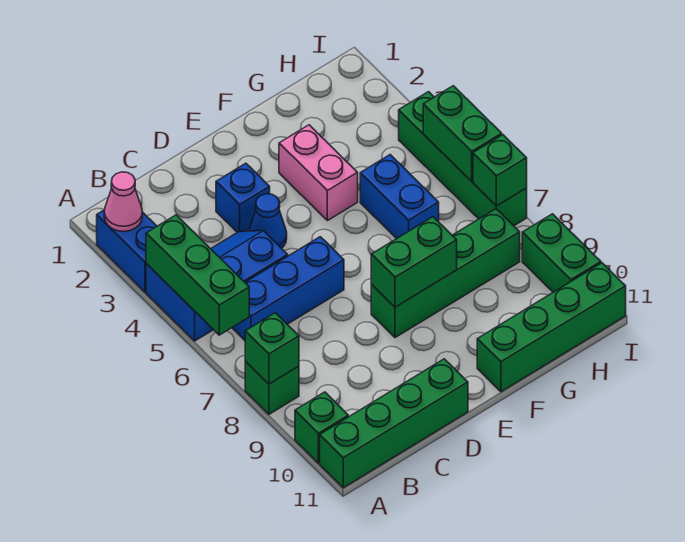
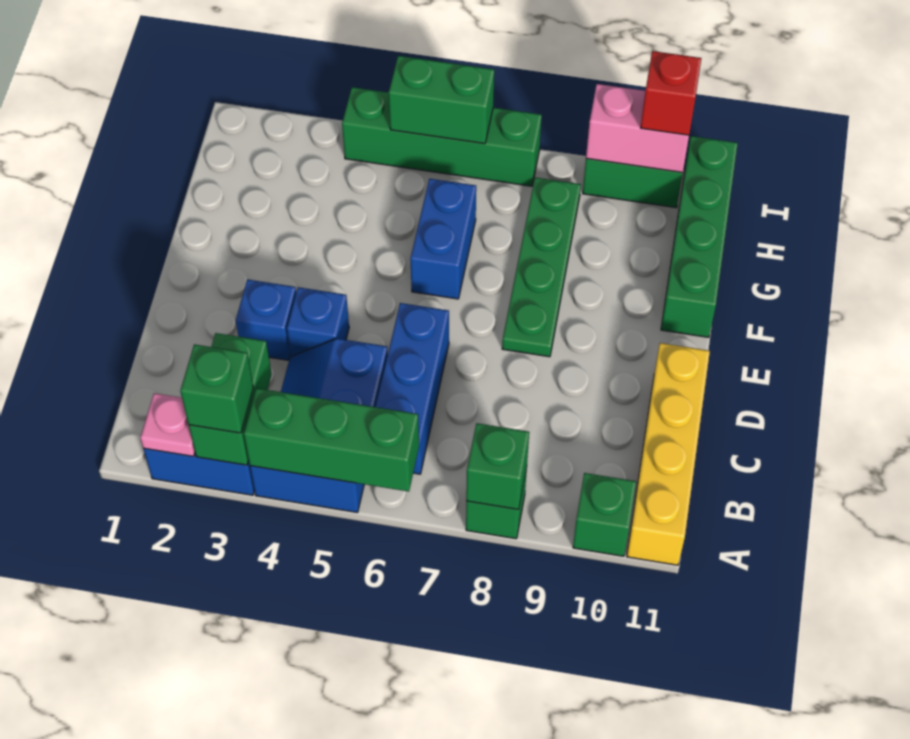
pink 1x1 cone [104,172,142,231] -> pink 1x1 plate [140,393,195,456]
green 1x4 brick [320,359,468,488] -> yellow 1x4 brick [627,343,710,565]
blue 1x1 cone [249,194,287,248] -> blue 1x1 brick [287,287,349,356]
green 1x4 brick [371,209,520,338] -> green 1x4 plate [502,177,581,357]
green 1x2 brick [371,217,457,307] -> green 1x2 brick moved to [189,333,272,465]
pink 1x2 brick [279,125,358,221] -> pink 1x2 brick moved to [586,84,689,173]
blue 1x2 brick [360,155,439,239] -> blue 1x2 brick turned to [410,179,476,299]
green 1x1 brick [473,135,527,206] -> green 1x1 brick moved to [180,344,253,433]
none -> red 1x1 brick [641,51,701,135]

